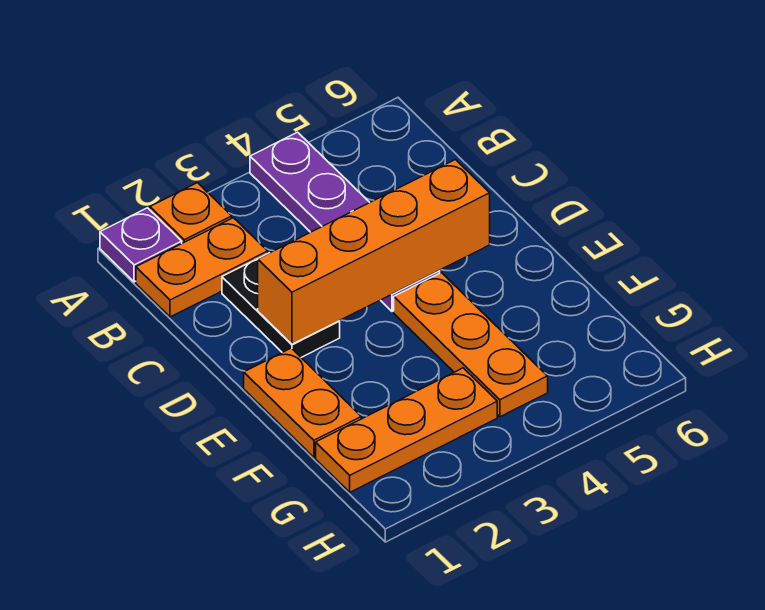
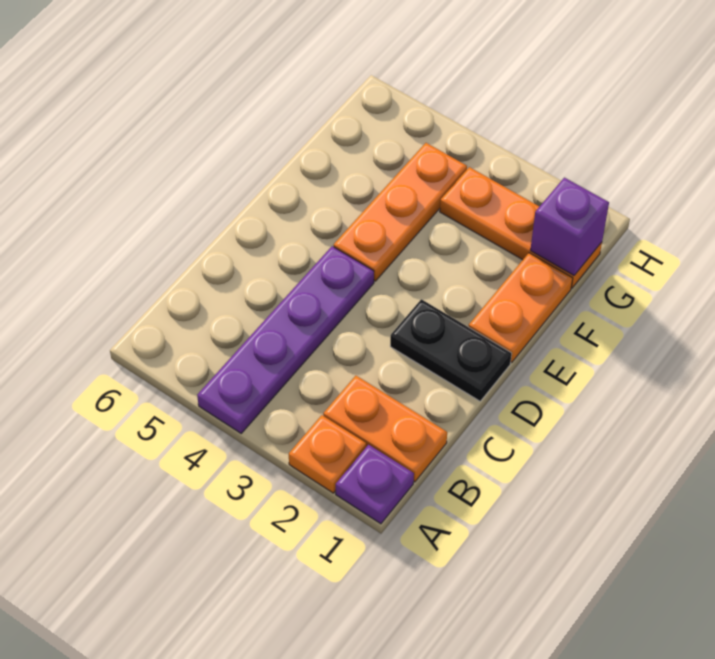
black 1x2 plate [222,253,340,357] -> black 1x2 plate turned to [390,299,512,401]
orange 1x4 brick [258,160,490,344] -> none
none -> purple 1x1 brick [530,178,609,275]

